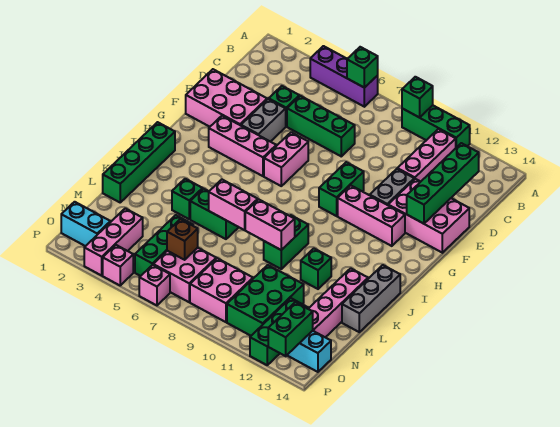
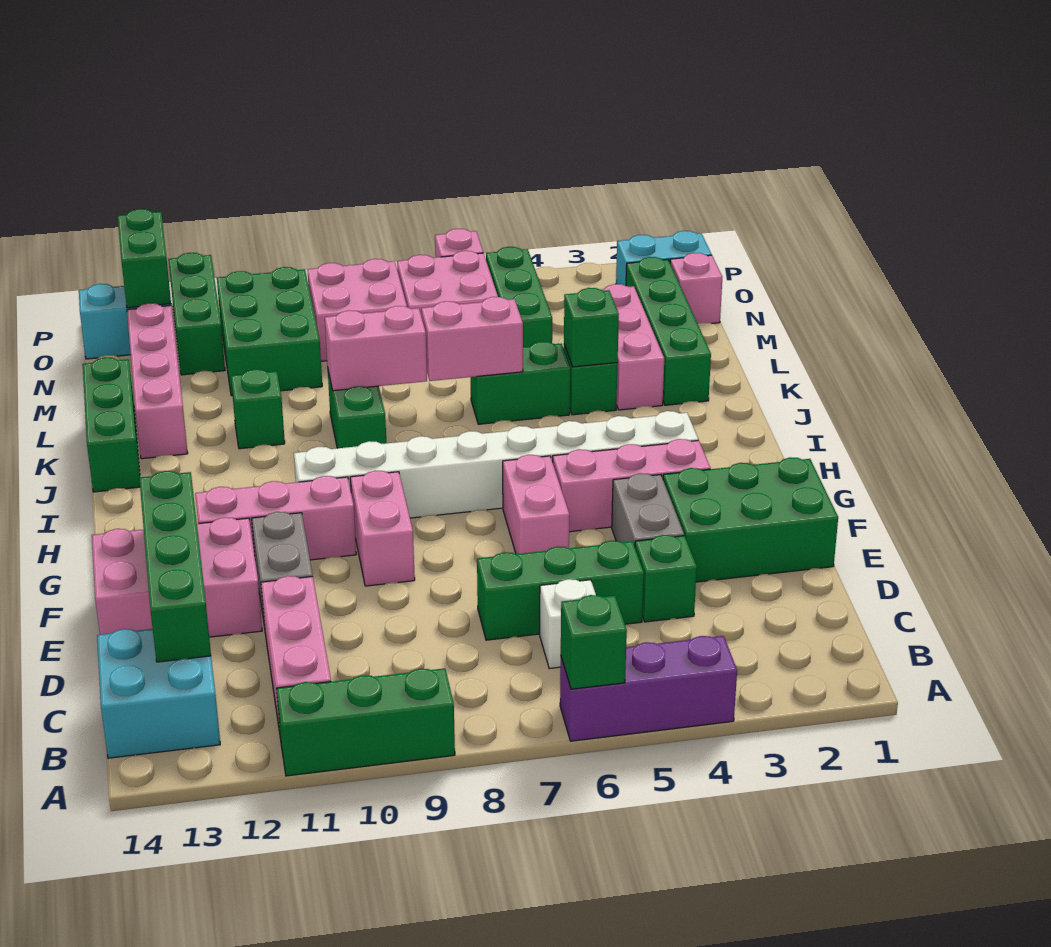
green 1x1 brick [402,77,433,118] -> green 1x1 brick moved to [564,288,619,367]
none -> cyan 2x2 brick [97,629,220,758]
none -> white 1x1 brick [540,579,596,668]
pink 2x3 brick [186,69,267,127] -> green 2x3 brick [663,457,838,582]
green 1x2 brick [319,162,364,216] -> pink 1x2 brick [350,471,415,586]
none -> white 1x8 brick [294,411,698,518]
green 1x4 brick [103,122,175,202] -> green 1x4 brick moved to [626,257,711,405]
grey 1x3 brick [342,265,400,332] -> green 1x3 brick [83,357,140,492]
pink 1x3 brick [84,208,143,275] -> pink 1x3 brick moved to [600,284,664,410]
brown 1x1 brick [167,219,198,260] -> none
pink 1x1 brick [103,245,133,285] -> pink 1x1 brick moved to [670,253,722,324]

